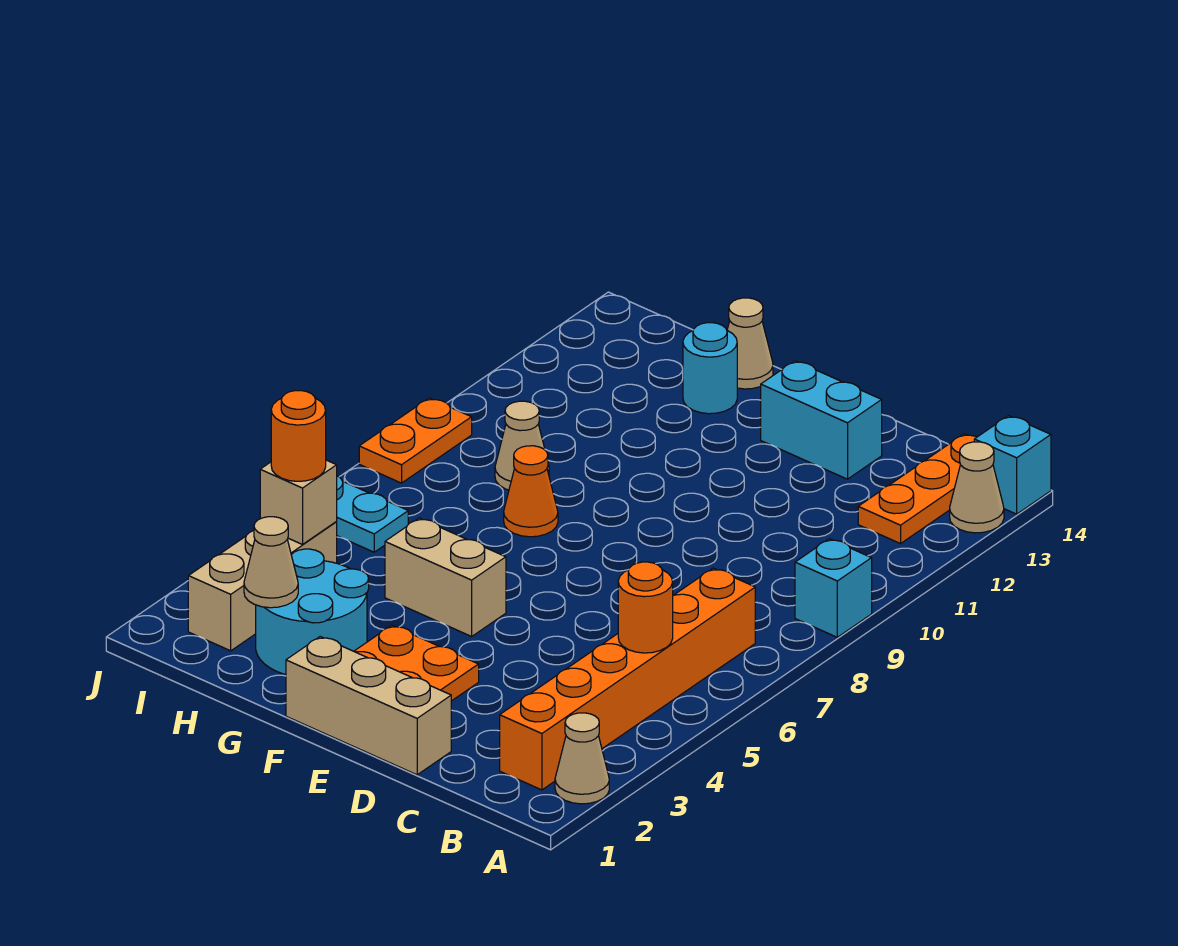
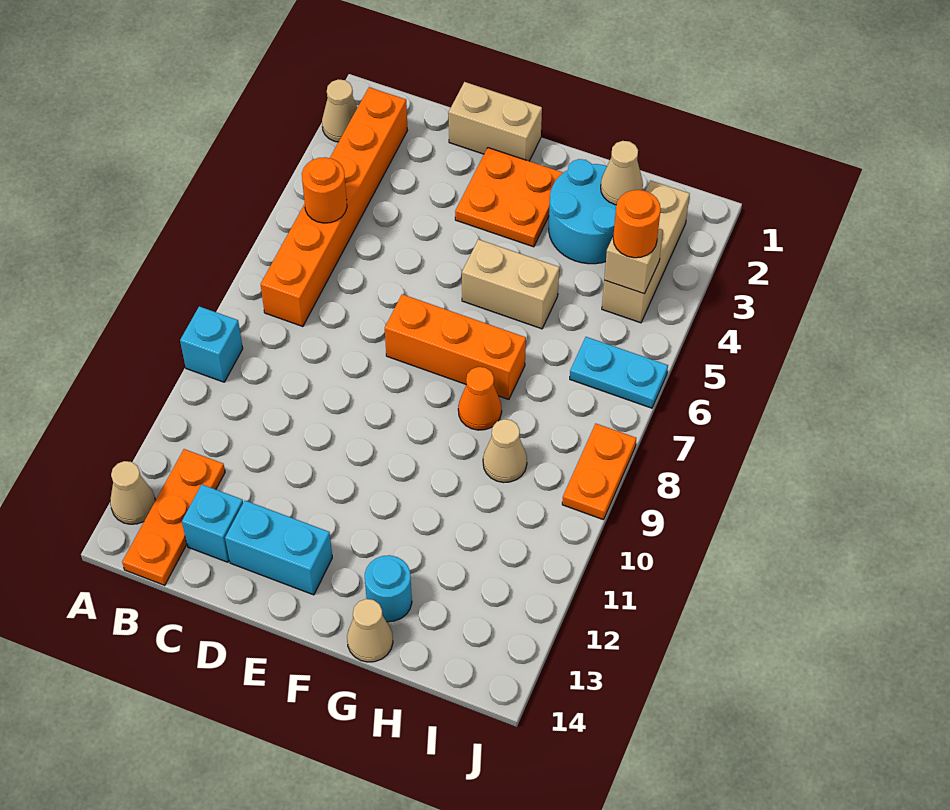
cyan 1x1 brick [974,416,1051,514] -> cyan 1x1 brick moved to [182,485,243,562]
tan 1x3 brick [286,637,451,775] -> tan 1x2 brick [449,82,542,161]
none -> orange 1x3 brick [385,294,526,400]

